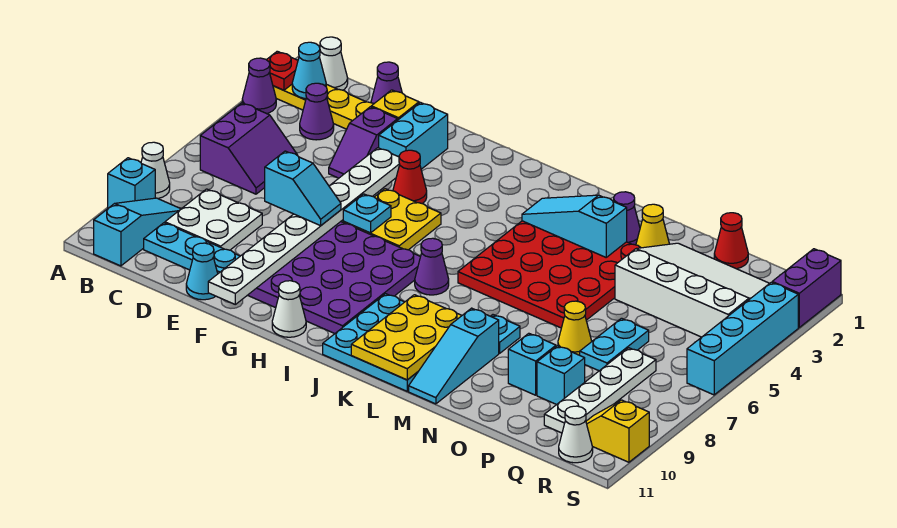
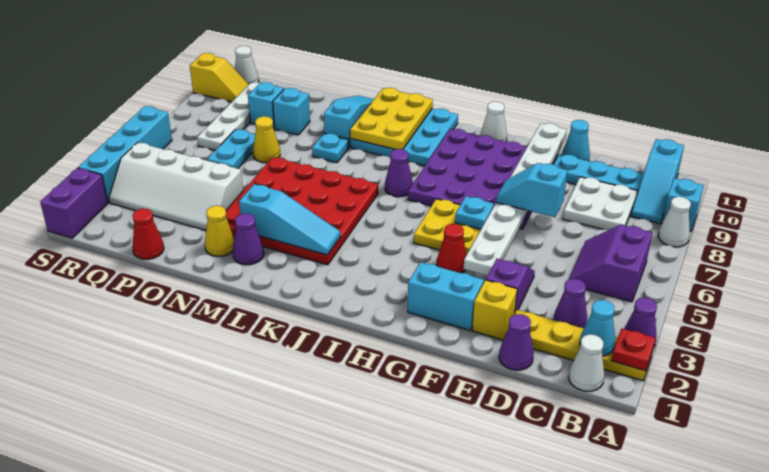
cyan 1x2 brick [379,102,448,169] -> cyan 1x2 brick turned to [408,262,484,331]
white 3x4 slope [615,243,770,337] -> white 2x4 slope [109,143,243,230]

